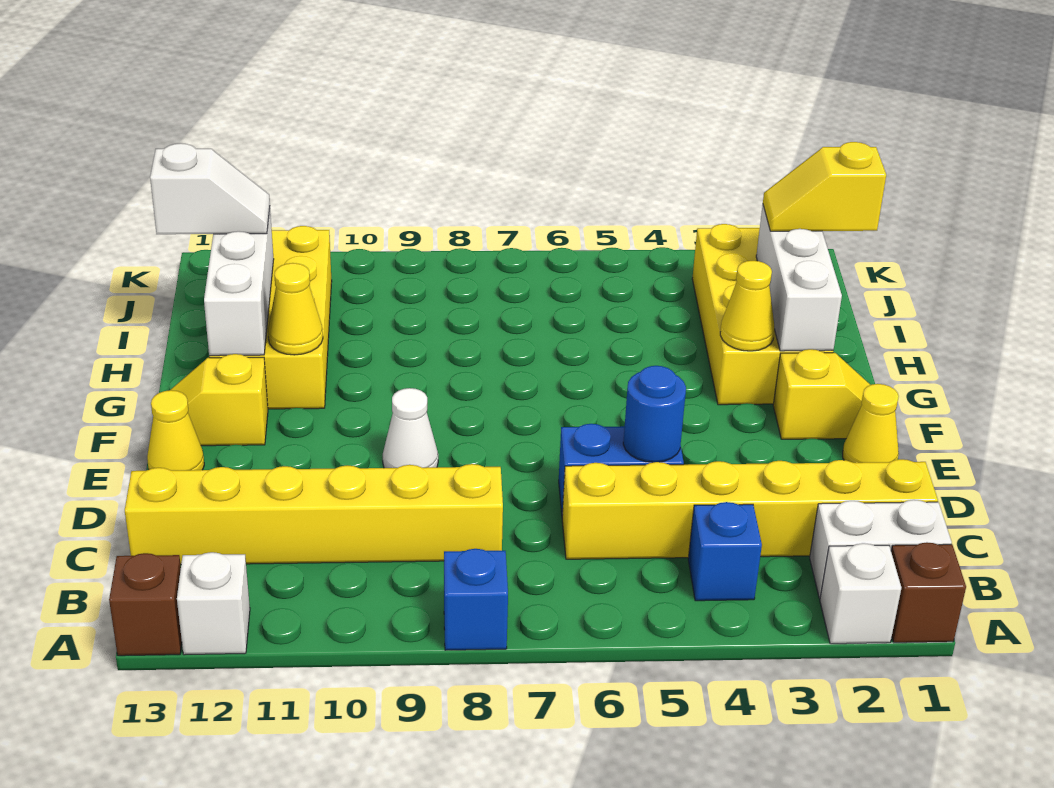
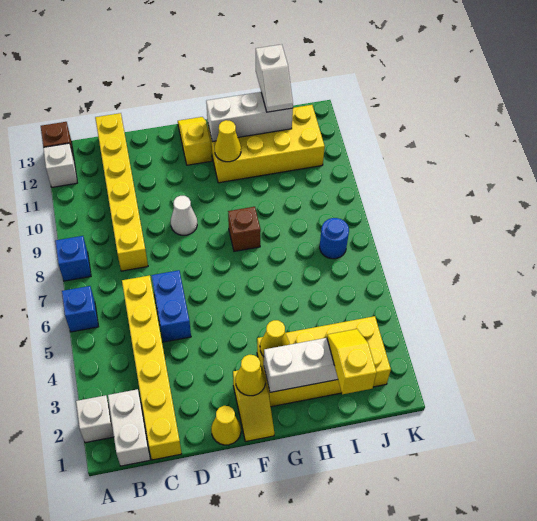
brown 1x1 brick [891,542,966,643] -> brown 1x1 brick moved to [228,207,261,251]
blue 1x1 brick [688,502,762,601] -> blue 1x1 brick moved to [62,286,98,332]
blue 1x1 round brick [623,366,686,462] -> blue 1x1 round brick moved to [320,218,349,259]
yellow 1x1 cone [147,390,204,470] -> yellow 1x1 cone moved to [236,355,266,396]

